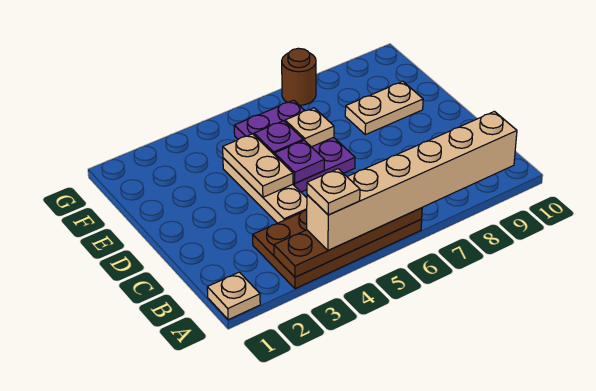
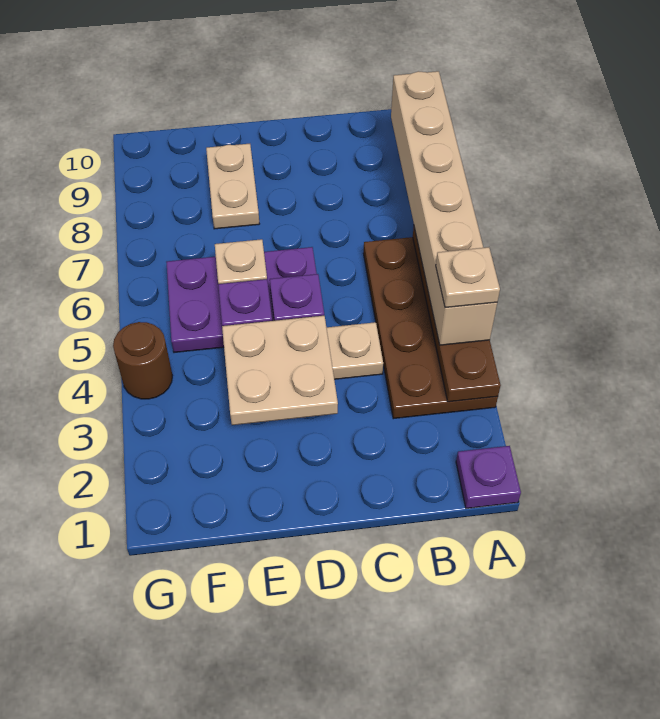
tan 1x1 plate [207,272,260,320] -> purple 1x1 plate [456,446,521,508]
tan 1x2 plate [223,134,293,197] -> tan 2x2 plate [222,316,338,425]
brown 1x1 round brick [282,48,316,105] -> brown 1x1 round brick moved to [113,322,172,399]

